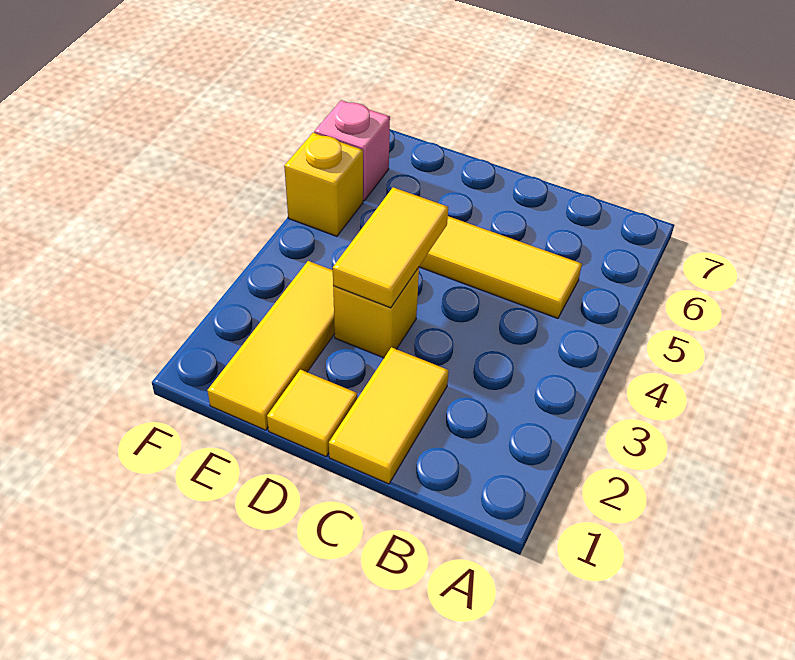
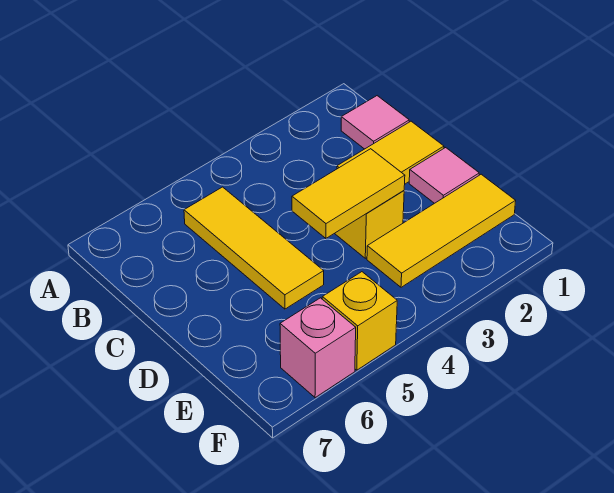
none -> pink 1x1 tile [341,96,409,149]
yellow 1x1 tile [267,370,357,456] -> pink 1x1 tile [409,148,479,203]

